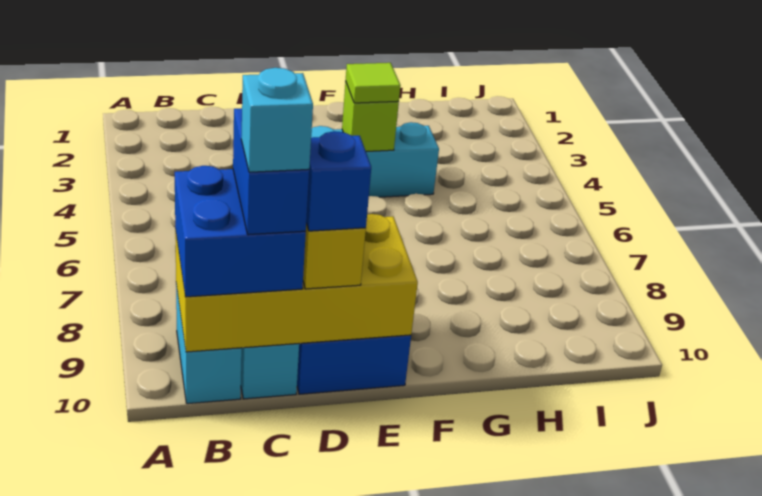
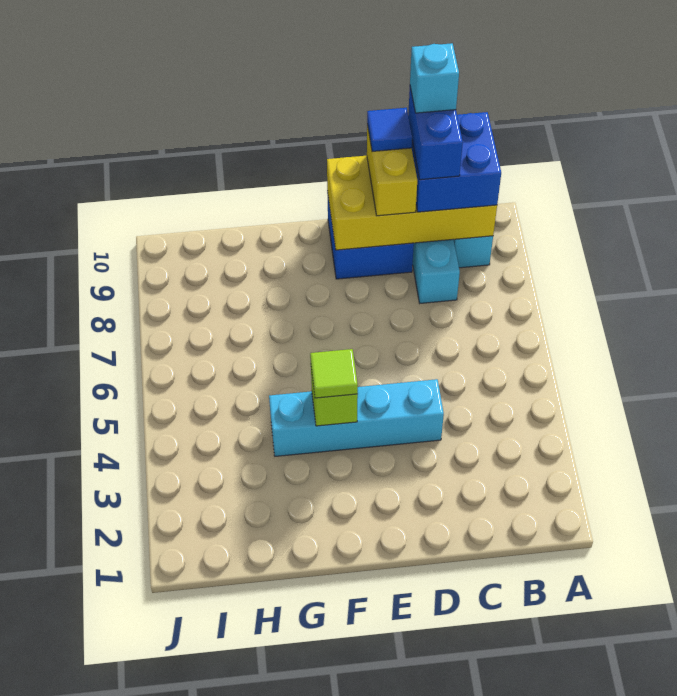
blue 1x1 brick [306,131,371,231] -> blue 1x1 tile [367,108,412,151]

